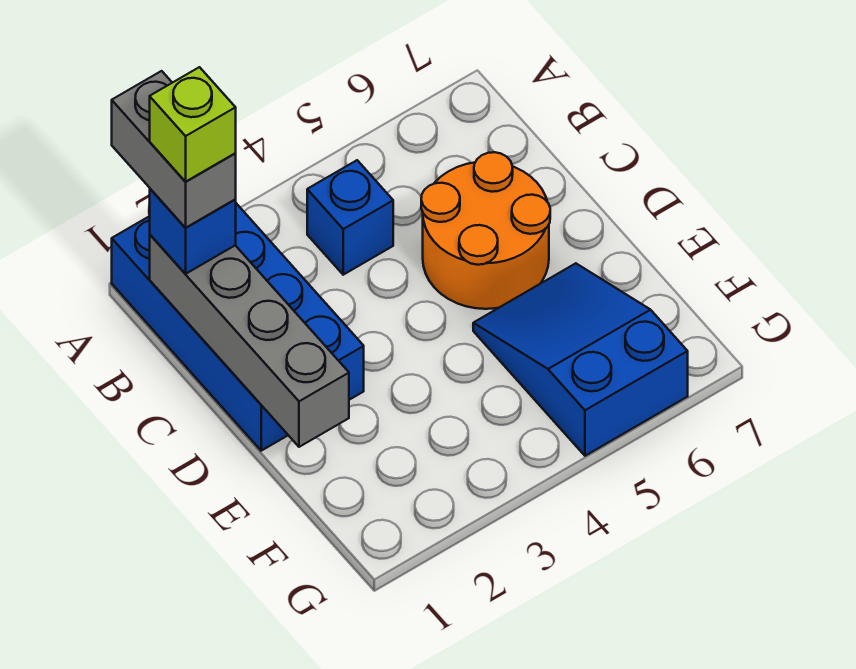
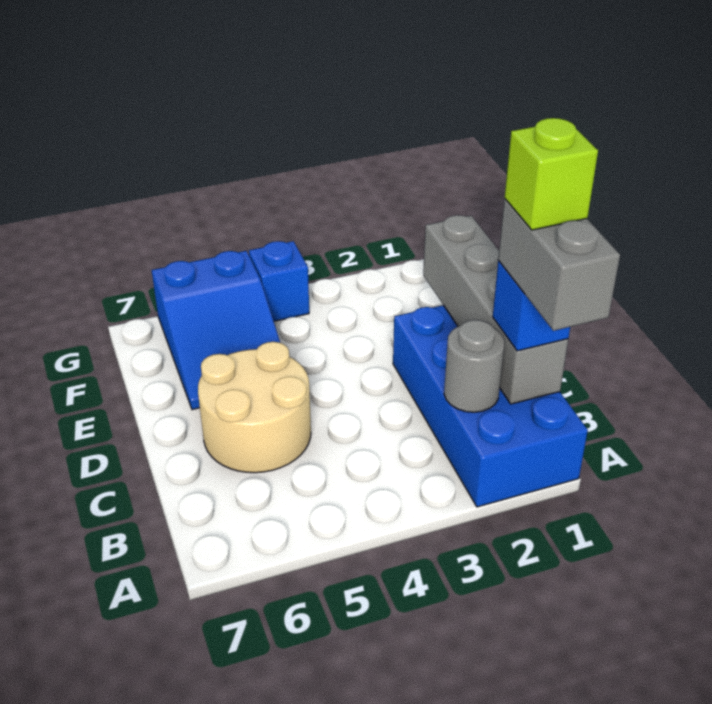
none -> grey 1x1 round brick [444,320,504,412]
blue 1x1 brick [307,160,393,275] -> blue 1x1 brick moved to [249,241,309,321]
orange 2x2 round brick [421,152,550,309] -> tan 2x2 round brick [198,342,311,473]

